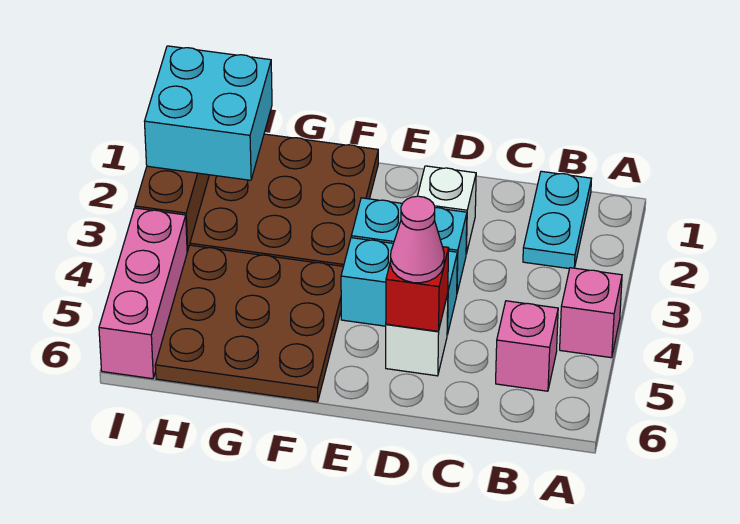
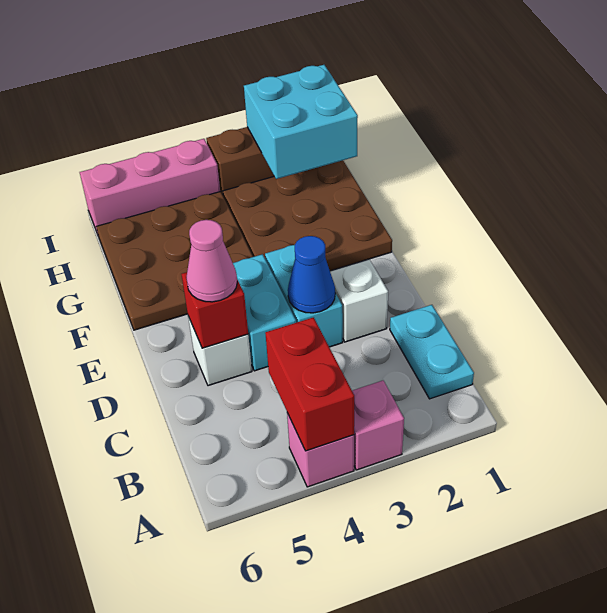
none -> red 1x2 brick [265,317,354,451]
cyan 1x2 plate [523,171,591,269] -> cyan 1x2 plate turned to [390,305,474,399]
pink 1x1 brick [496,301,558,391] -> pink 1x1 brick moved to [352,381,404,470]
none -> blue 1x1 cone [288,236,335,313]

